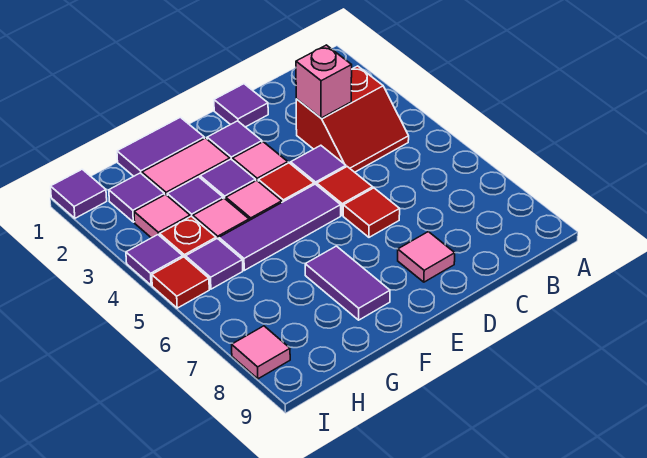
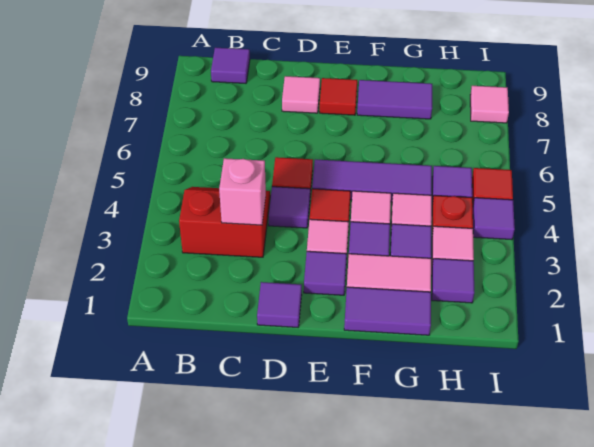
red 1x1 tile [343,188,400,237] -> red 1x1 tile moved to [320,78,357,115]
purple 1x2 tile [305,246,390,320] -> purple 1x2 tile turned to [357,80,432,119]
purple 1x1 tile [51,169,107,218] -> purple 1x1 tile moved to [211,48,250,83]

